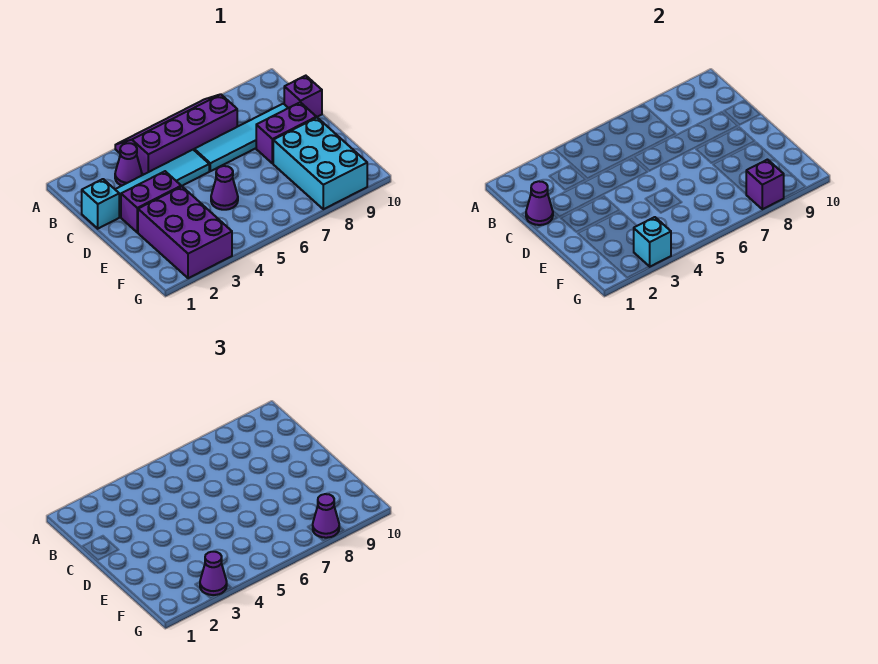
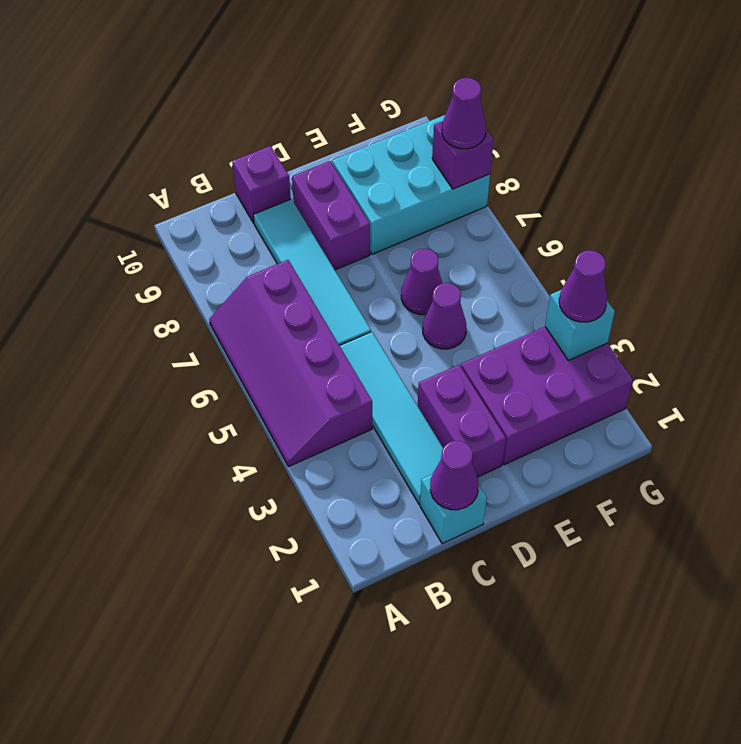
purple 1x1 cone [115,143,142,186] -> purple 1x1 cone moved to [401,249,442,315]

